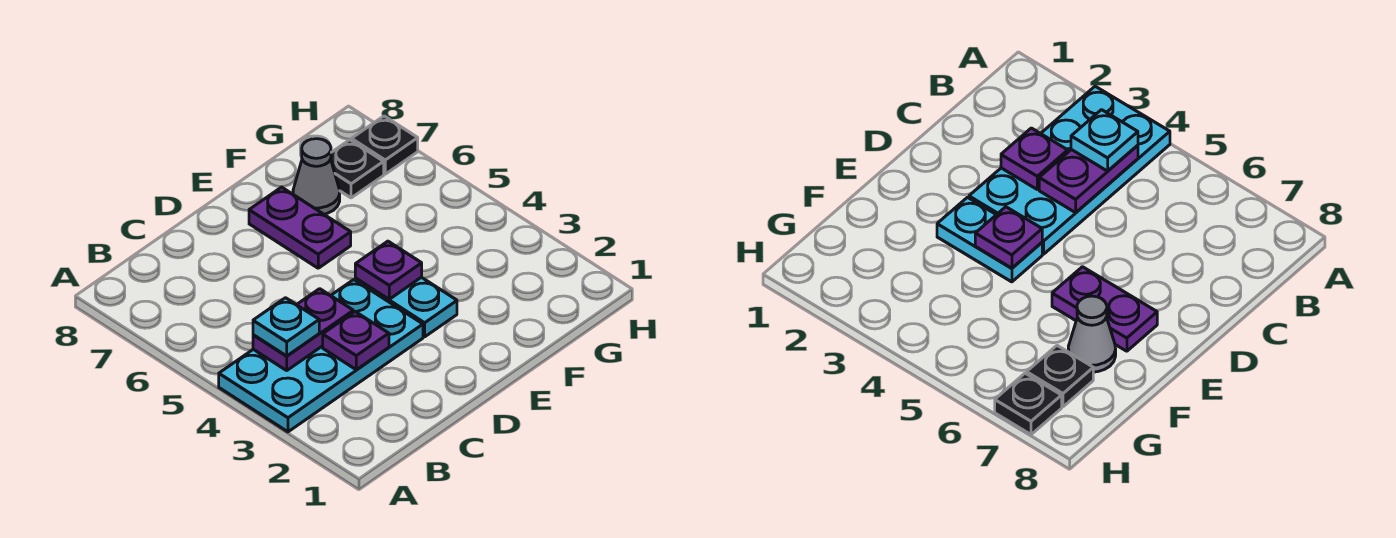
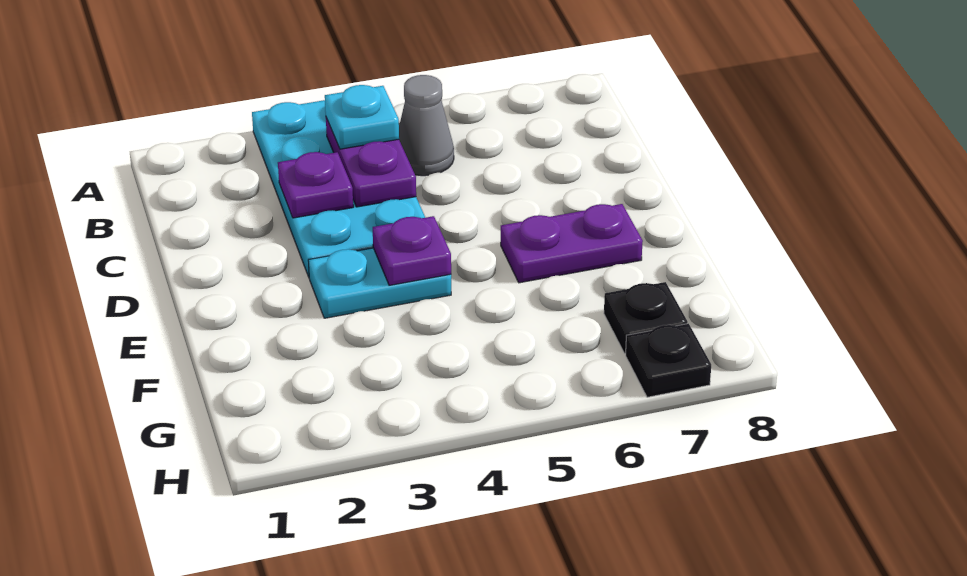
grey 1x1 cone [293,139,340,214] -> grey 1x1 cone moved to [399,75,454,176]

